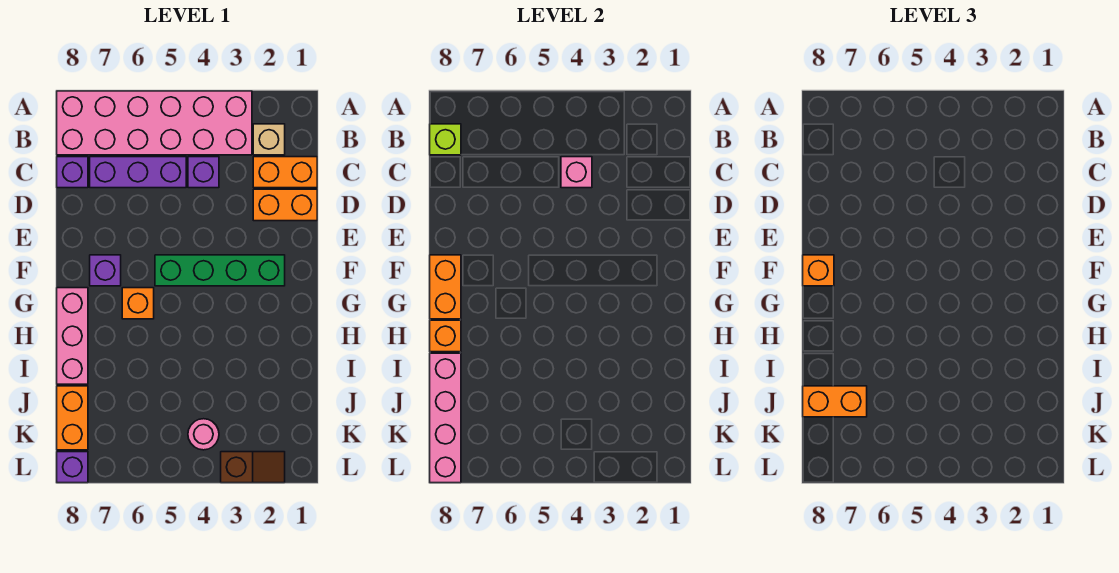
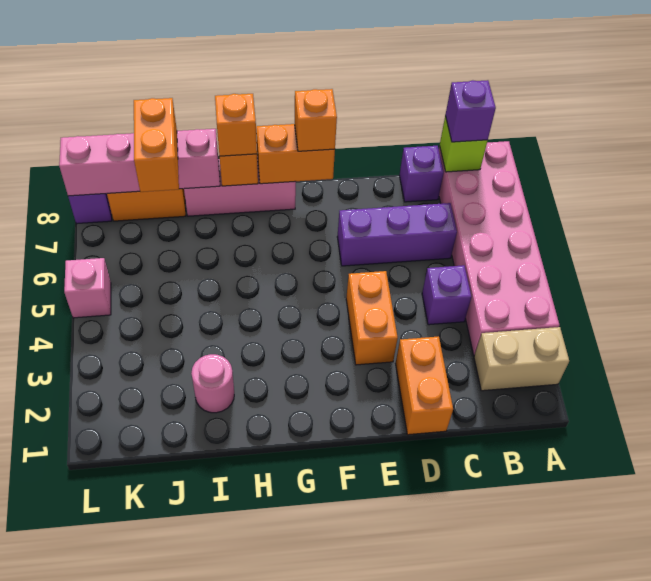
tan 1x1 brick [253,124,285,155] -> tan 1x2 brick [474,327,569,391]
orange 1x2 brick [253,157,317,188] -> orange 1x2 brick moved to [346,271,398,365]
pink 1x1 brick [561,157,592,188] -> pink 1x1 brick moved to [64,258,111,318]
purple 1x3 brick [90,157,186,188] -> purple 1x3 brick turned to [337,203,457,266]
green 1x4 brick [155,255,285,286] -> none
purple 1x1 brick [90,255,121,286] -> purple 1x1 brick moved to [445,80,496,142]
orange 1x1 brick [122,288,154,319] -> orange 1x1 brick moved to [215,94,257,156]
pink 1x1 round brick [188,419,219,450] -> pink 1x1 round brick moved to [191,354,234,413]
brown 1x2 slope [221,452,285,483] -> none

